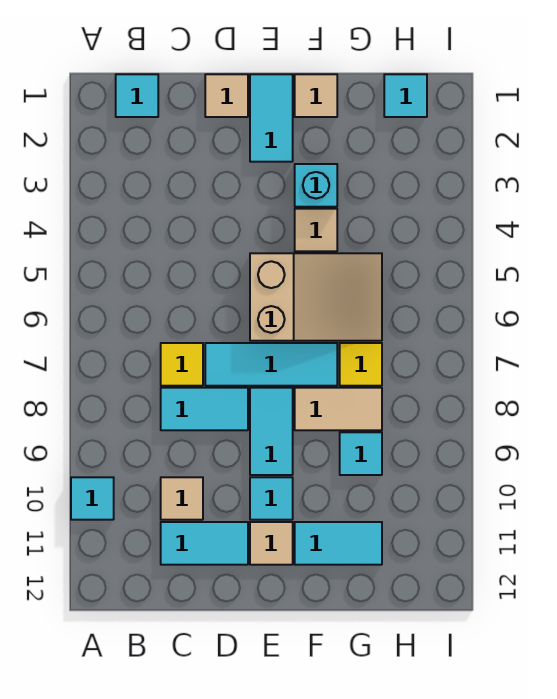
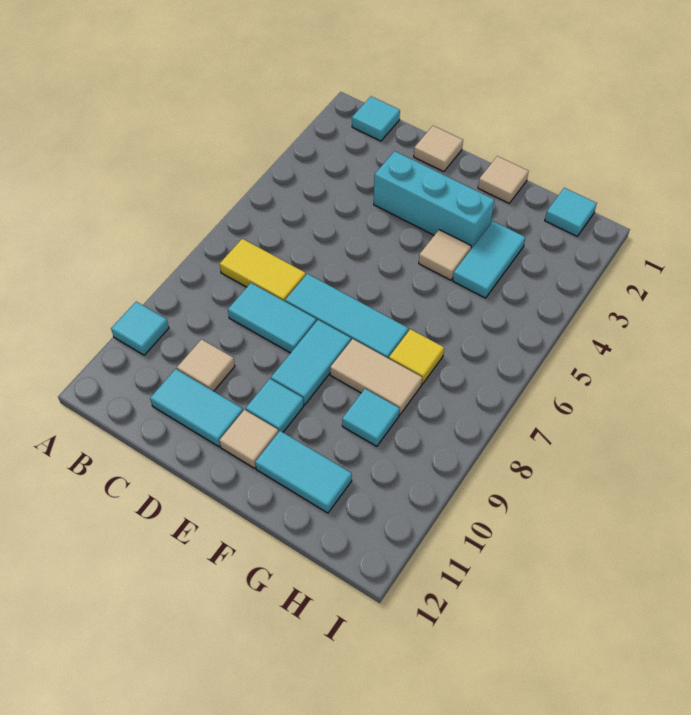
yellow 1x1 tile [161,343,203,386] -> yellow 1x2 tile [220,239,306,301]
cyan 1x2 tile [250,74,293,162] -> cyan 1x2 tile moved to [453,221,525,298]
tan 2x3 slope [250,253,382,341] -> none
cyan 1x1 brick [295,164,337,207] -> cyan 1x3 brick [374,151,494,249]

